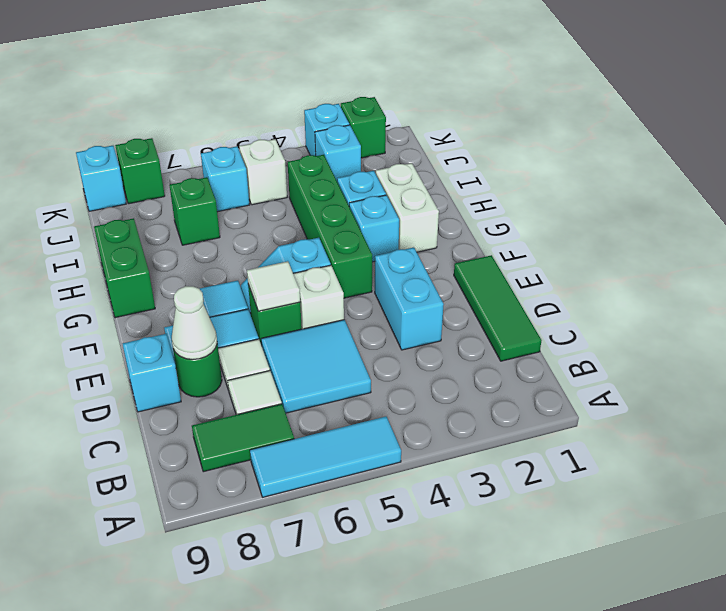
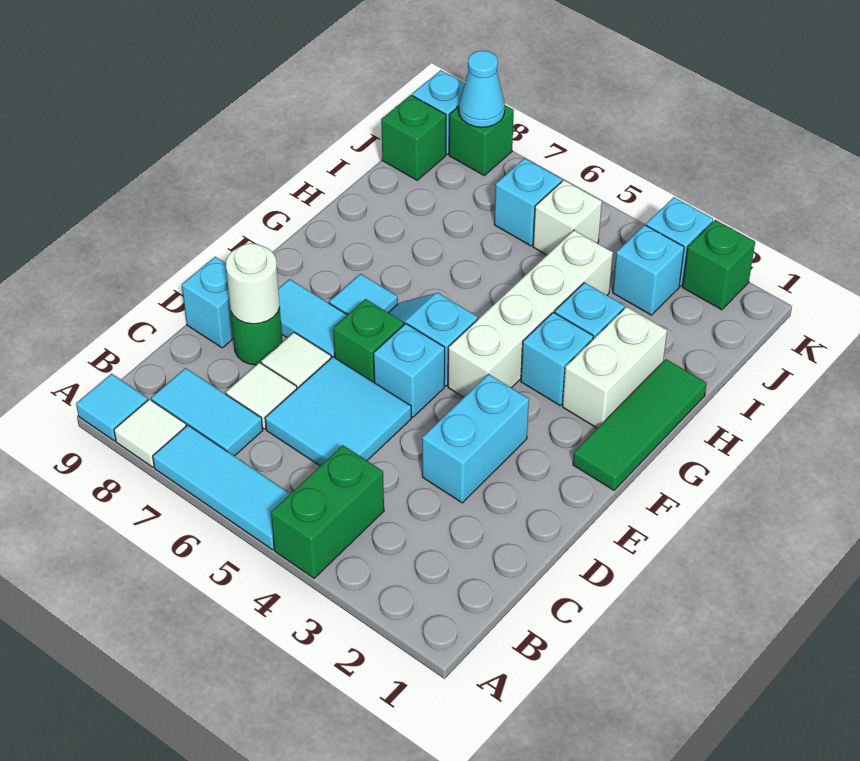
none -> cyan 1x1 tile [76,374,148,441]
green 1x2 tile [192,404,294,472] -> cyan 1x2 tile [151,368,263,456]
green 1x3 tile [454,255,542,361] -> green 1x3 tile moved to [573,359,707,490]
white 1x1 cone [172,286,217,360] -> white 1x1 round brick [226,243,280,324]
white 1x1 brick [293,265,344,329] -> cyan 1x1 brick [374,324,445,417]
white 1x1 tile [247,261,300,311] -> white 1x1 tile moved to [114,399,186,467]
green 1x4 brick [288,155,372,298] -> white 1x4 brick [448,230,613,397]
green 1x2 brick [94,218,155,318] -> green 1x2 brick moved to [271,445,384,578]
green 1x1 brick [170,177,220,245] -> green 1x1 brick moved to [381,95,446,180]
none -> cyan 1x1 cone [459,51,505,127]

